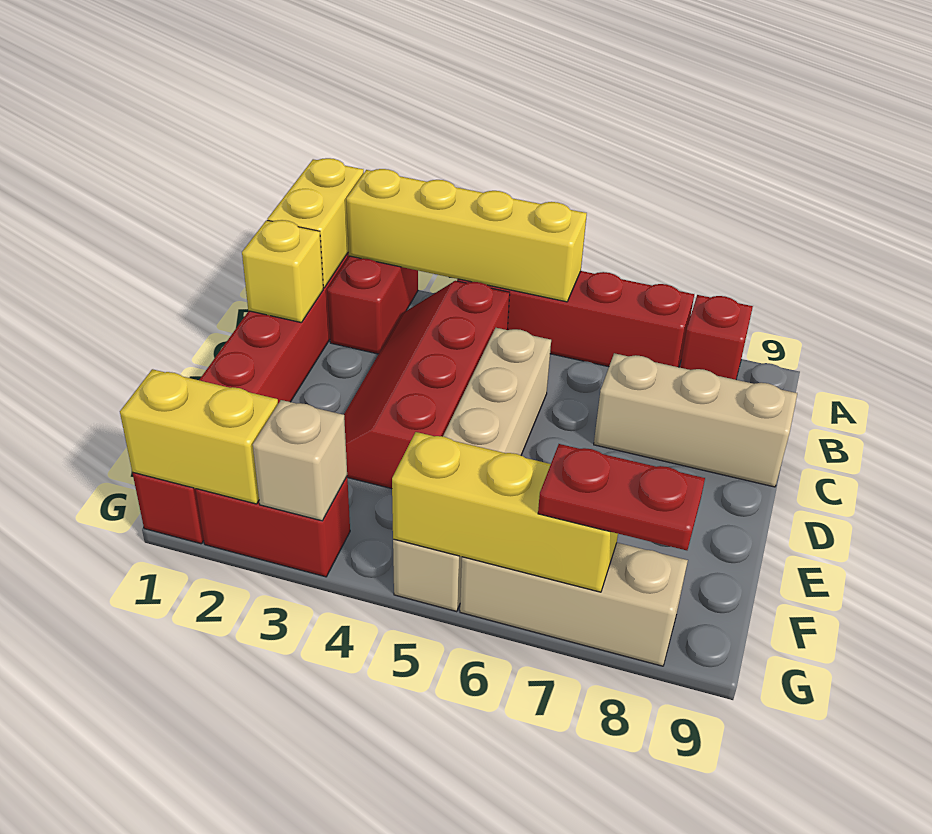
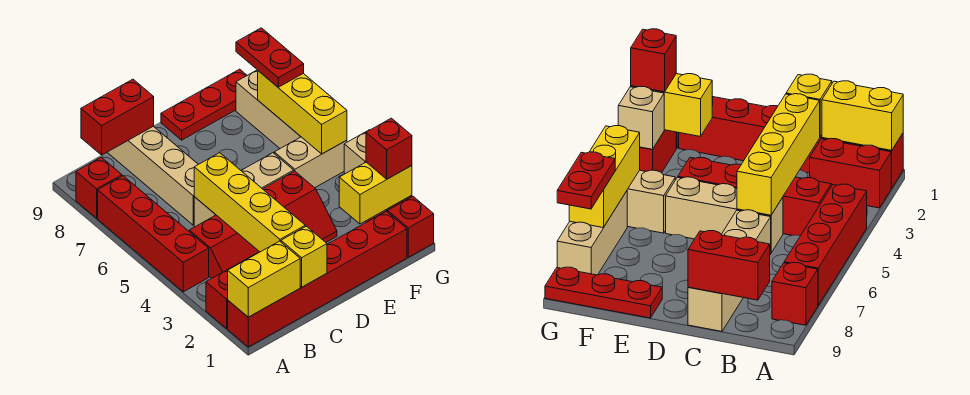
yellow 1x4 brick [346,169,587,302] -> yellow 1x4 brick moved to [194,153,305,252]
none -> red 1x2 brick [81,79,154,155]
tan 1x3 brick [594,353,797,487] -> tan 1x4 brick [108,126,198,225]
none -> red 1x3 plate [161,69,247,140]
yellow 1x2 brick [120,369,278,504] -> yellow 1x2 brick turned to [339,162,412,224]
none -> red 1x1 brick [366,118,412,179]

